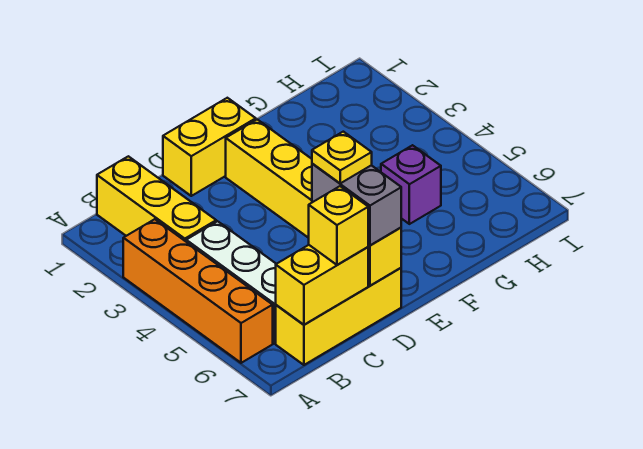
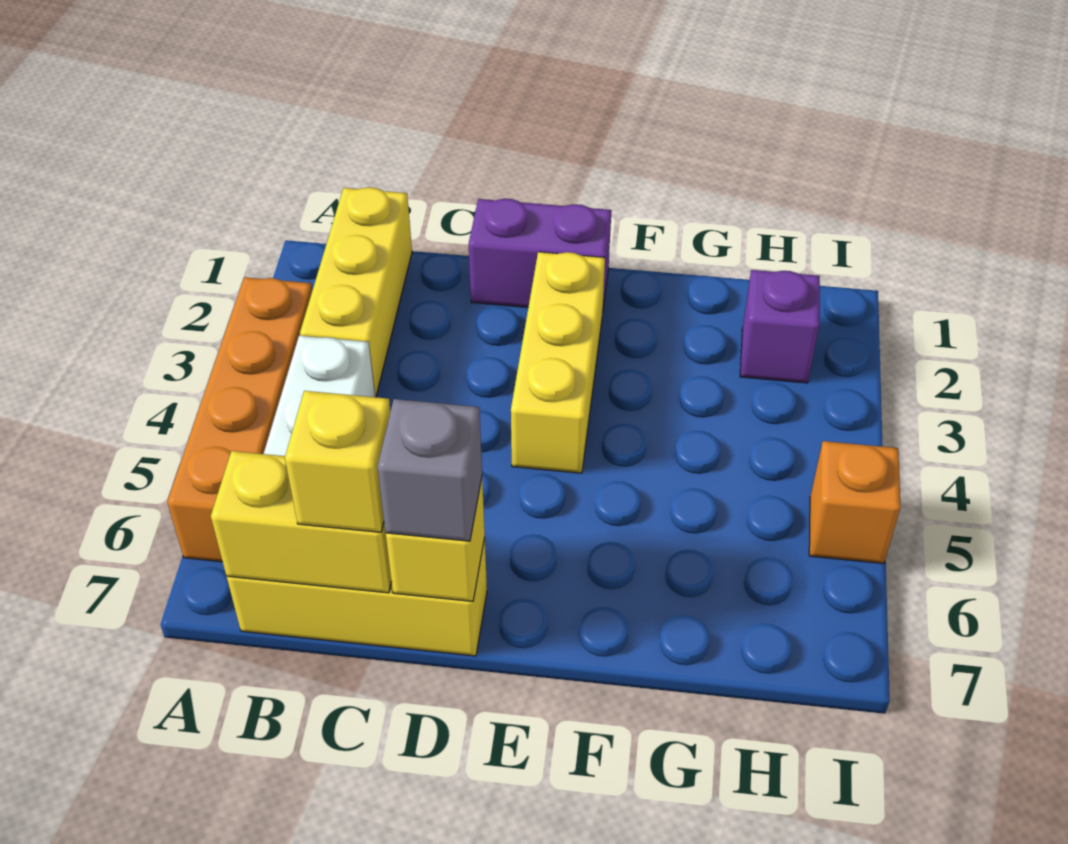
yellow 1x2 brick [163,98,256,196] -> purple 1x2 brick [469,199,611,308]
grey 1x2 brick [312,164,401,245] -> grey 1x1 brick [378,399,482,541]
yellow 1x1 plate [312,132,372,183] -> none
purple 1x1 brick [381,145,441,224] -> purple 1x1 brick moved to [740,270,820,383]
none -> orange 1x1 brick [809,441,901,563]

